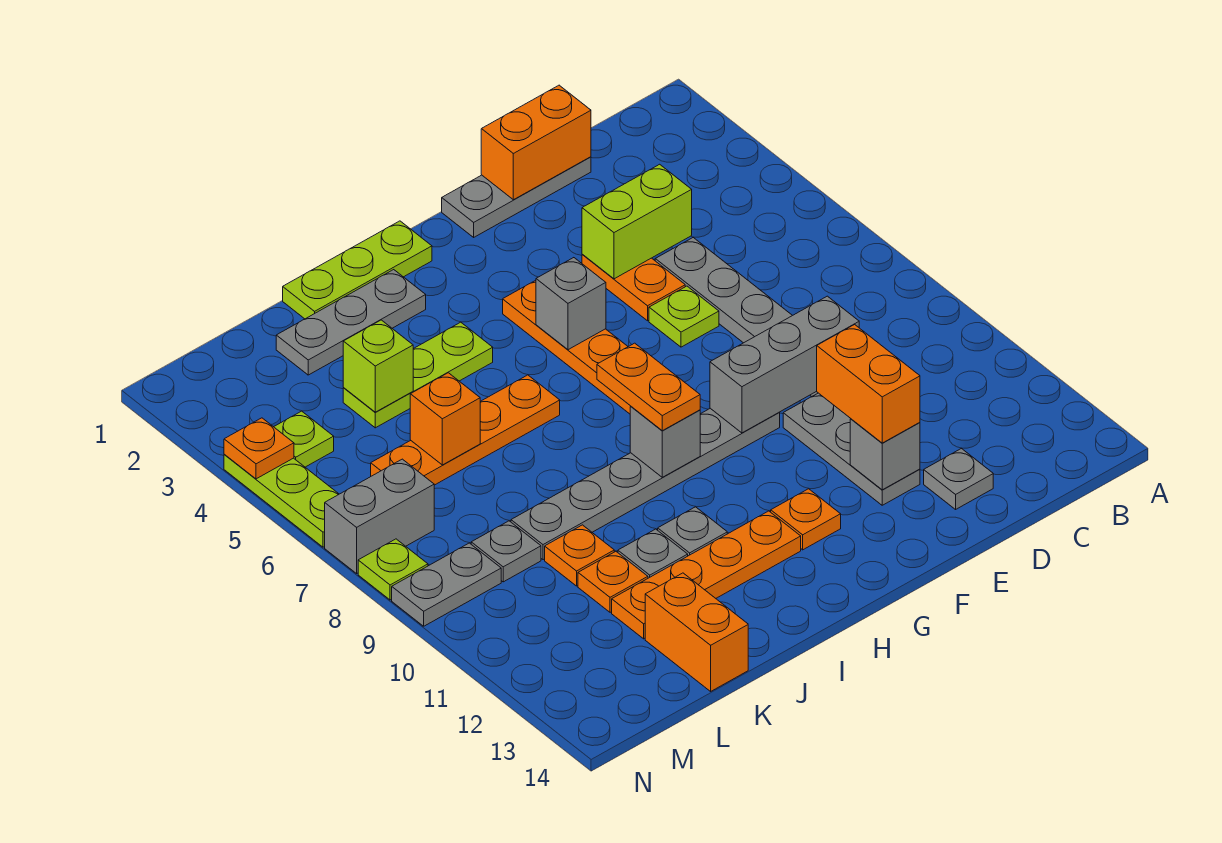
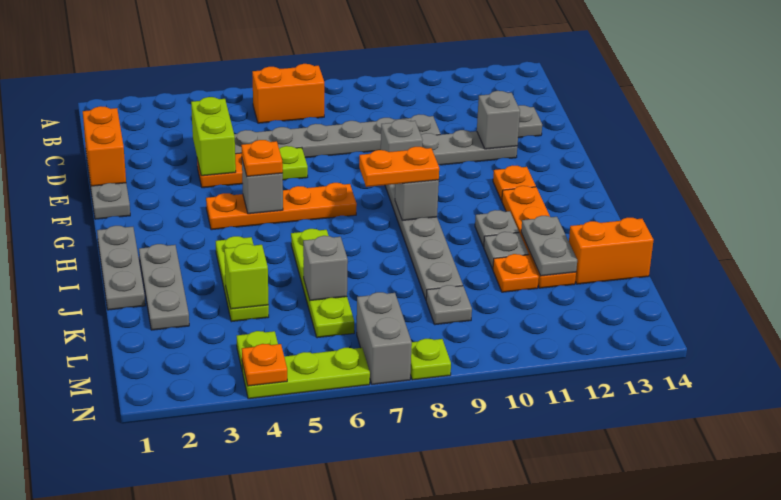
grey 1x3 brick [710,296,859,433] -> grey 1x1 brick [381,119,423,152]
orange 1x2 brick [817,325,920,443] -> orange 1x2 brick moved to [252,64,324,123]
lime 1x3 plate [283,221,432,319] -> grey 1x3 plate [97,226,145,310]
orange 1x4 plate [371,375,560,485] -> lime 1x4 plate [291,229,354,338]
orange 1x1 brick [410,373,480,465] -> grey 1x1 brick [303,236,348,301]
orange 1x1 plate [545,525,614,586] -> orange 1x1 plate moved to [241,140,283,176]
grey 1x2 plate [392,543,501,626] -> grey 1x2 plate moved to [521,216,577,276]

